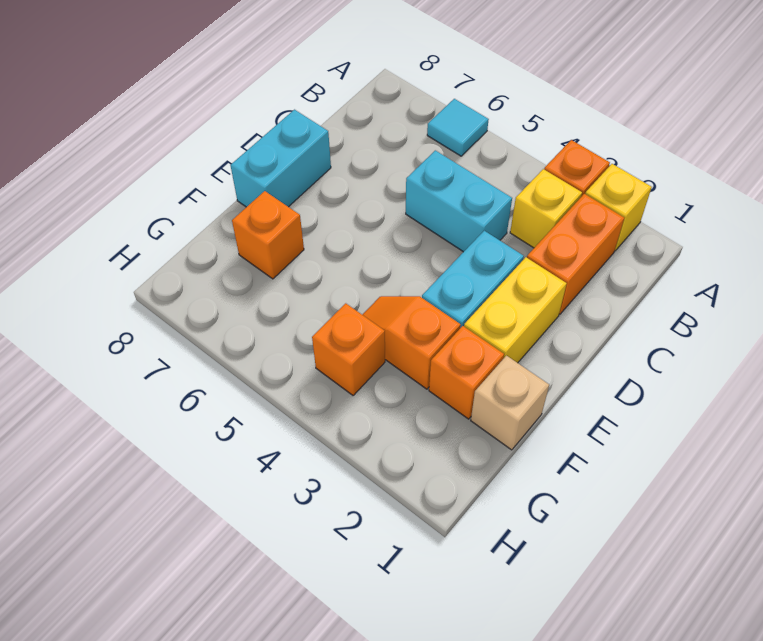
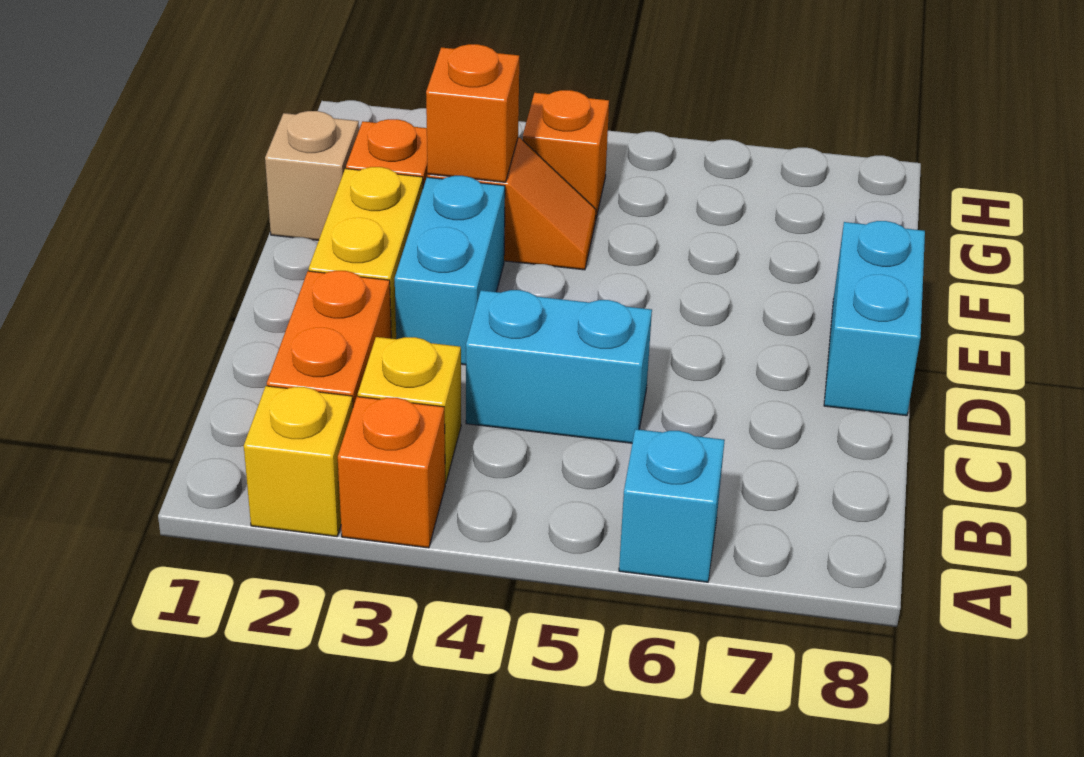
cyan 1x1 tile [427,99,489,156] -> cyan 1x1 brick [619,429,725,582]
orange 1x1 brick [232,191,304,279] -> orange 1x1 brick moved to [426,44,519,182]

